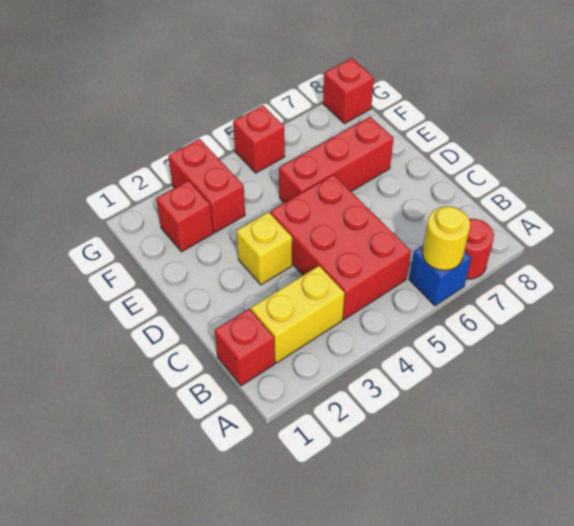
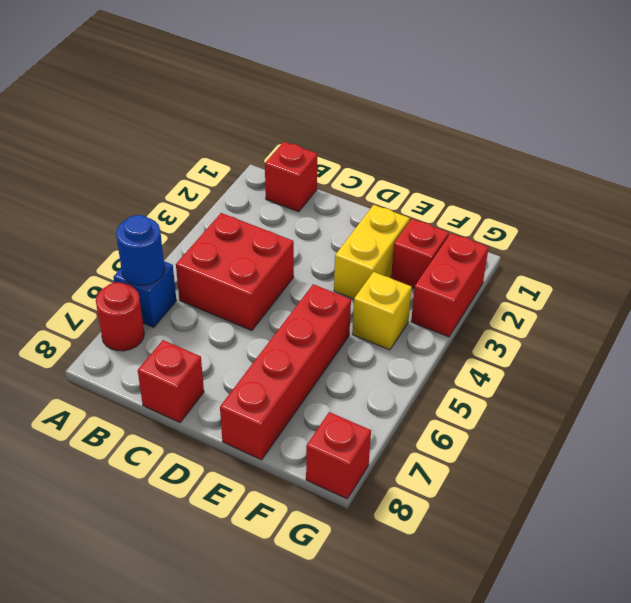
yellow 1x1 round brick [422,206,470,271] -> blue 1x1 round brick [116,215,165,285]
yellow 1x2 brick [251,266,345,363] -> yellow 1x2 brick moved to [334,205,410,299]
red 2x3 brick [270,175,411,319] -> red 2x2 brick [176,213,294,331]
yellow 1x1 brick [237,212,292,285] -> yellow 1x1 brick moved to [352,272,412,350]
red 1x3 brick [279,117,394,203] -> red 1x4 brick [220,284,351,460]
red 1x2 brick [168,139,245,233] -> red 1x2 brick turned to [411,233,489,337]
red 1x1 brick [233,105,285,173] -> red 1x1 brick moved to [138,340,204,422]

